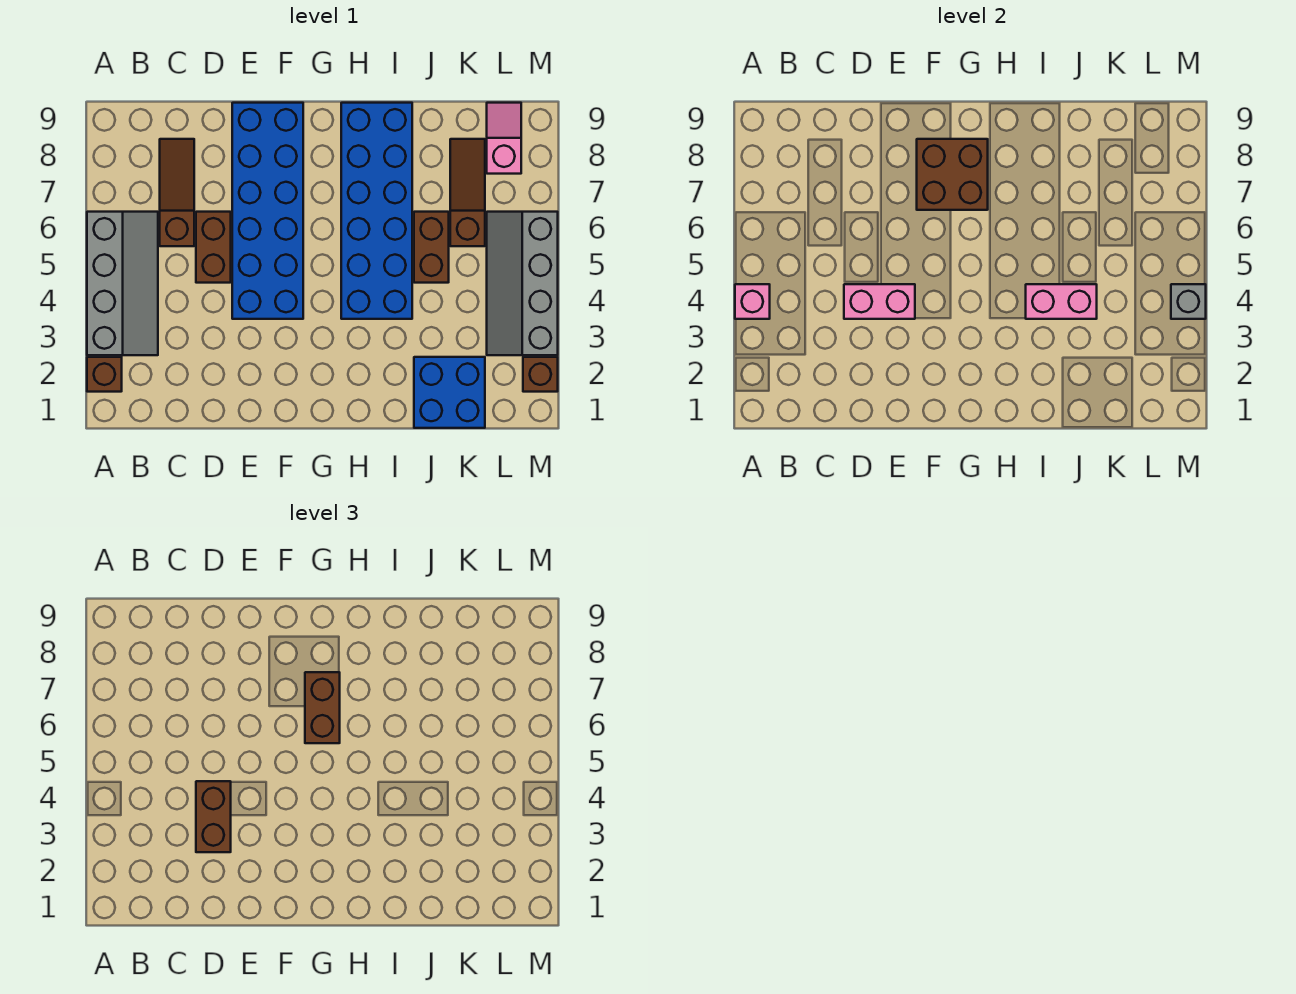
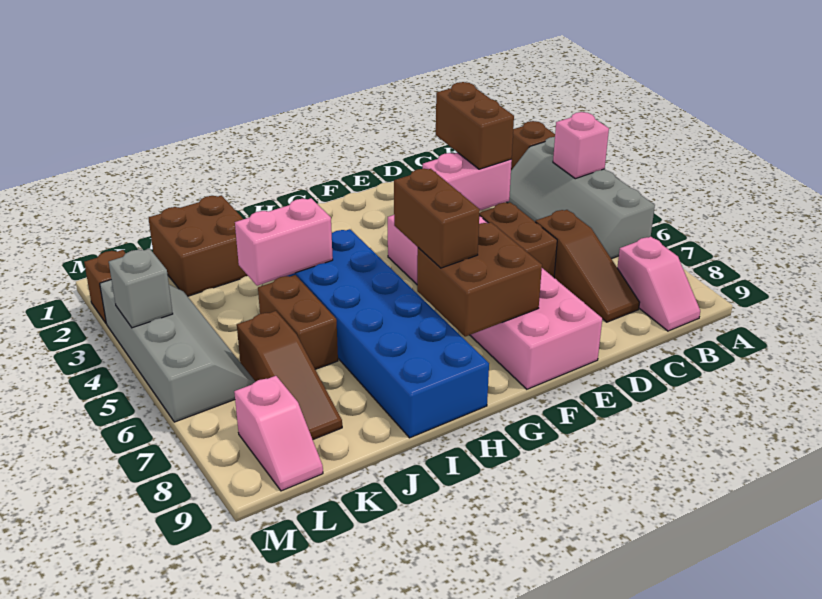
none -> pink 1x2 slope [617,237,700,331]
blue 2x6 brick [232,103,303,319] -> pink 2x6 brick [388,215,602,389]
blue 2x2 brick [414,357,485,428] -> brown 2x2 brick [149,195,248,296]

